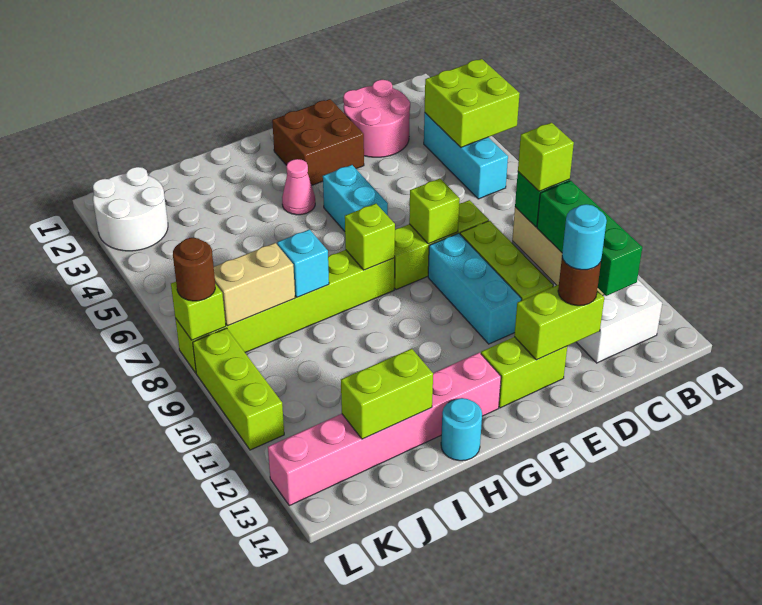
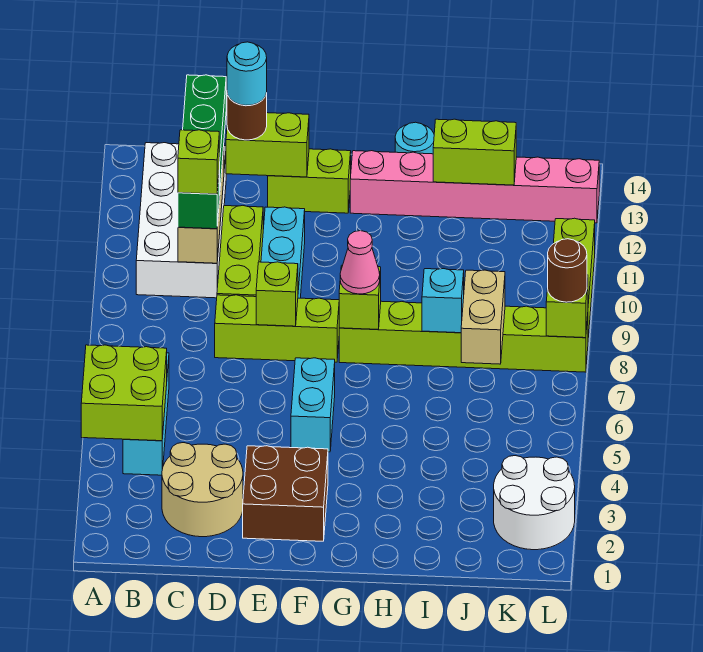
pink 2x2 round brick [343,80,410,157] -> tan 2x2 round brick [162,443,243,537]
pink 1x1 cone [282,159,315,215] -> pink 1x1 cone moved to [340,231,380,294]
tan 1x2 brick [214,243,295,326] -> tan 1x2 brick turned to [461,270,505,364]

